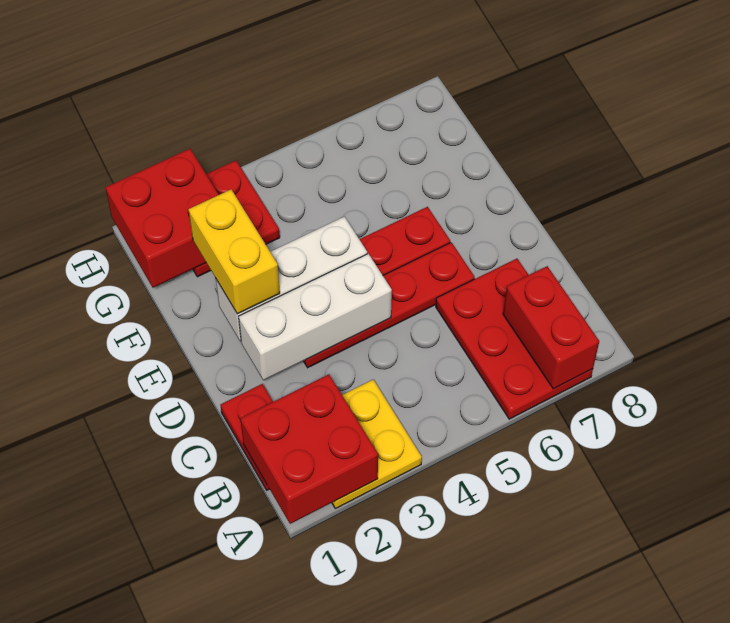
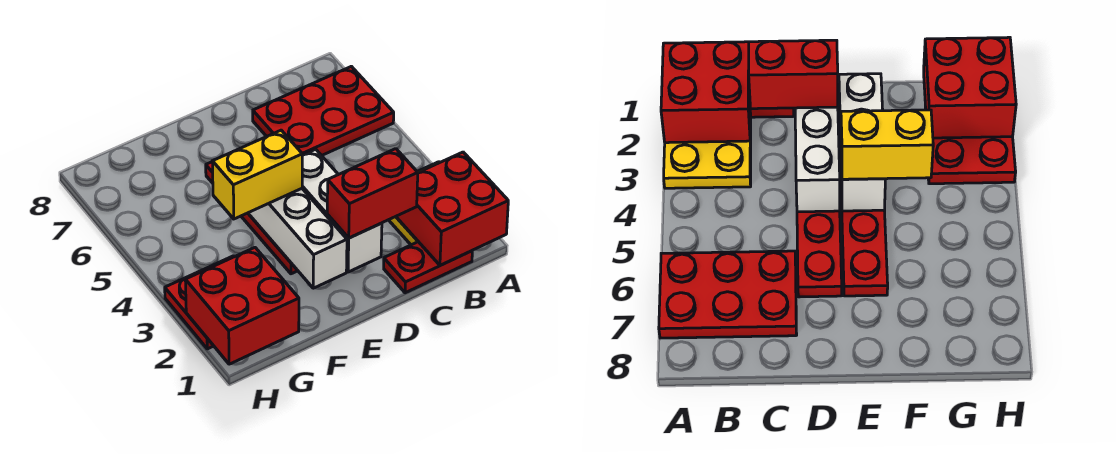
red 1x2 brick [503,266,599,389] -> red 1x2 brick moved to [327,149,418,238]
yellow 1x2 brick [188,190,280,314] -> yellow 1x2 brick moved to [212,130,302,219]

